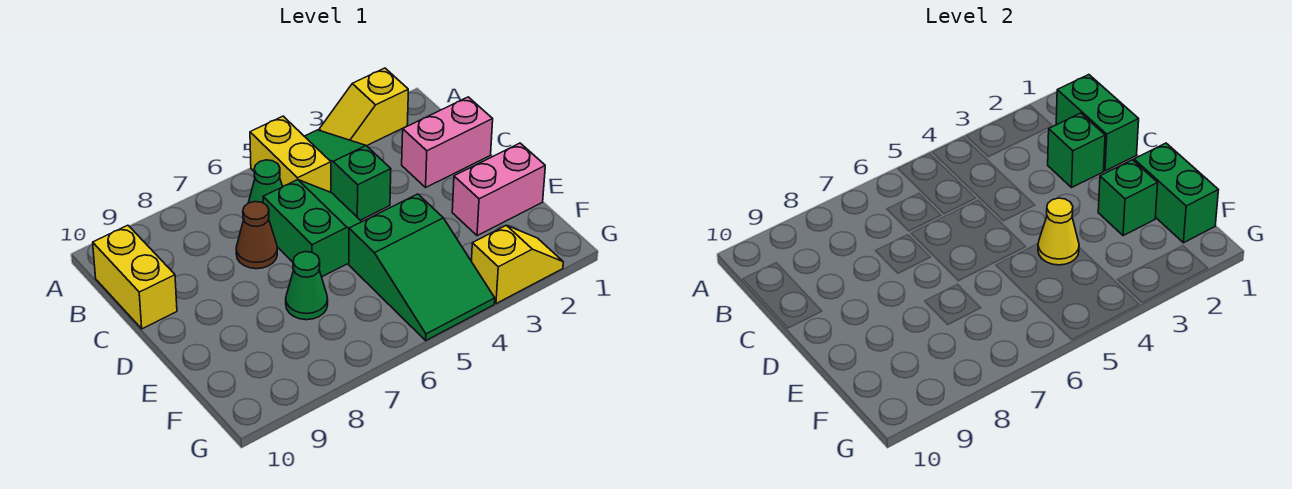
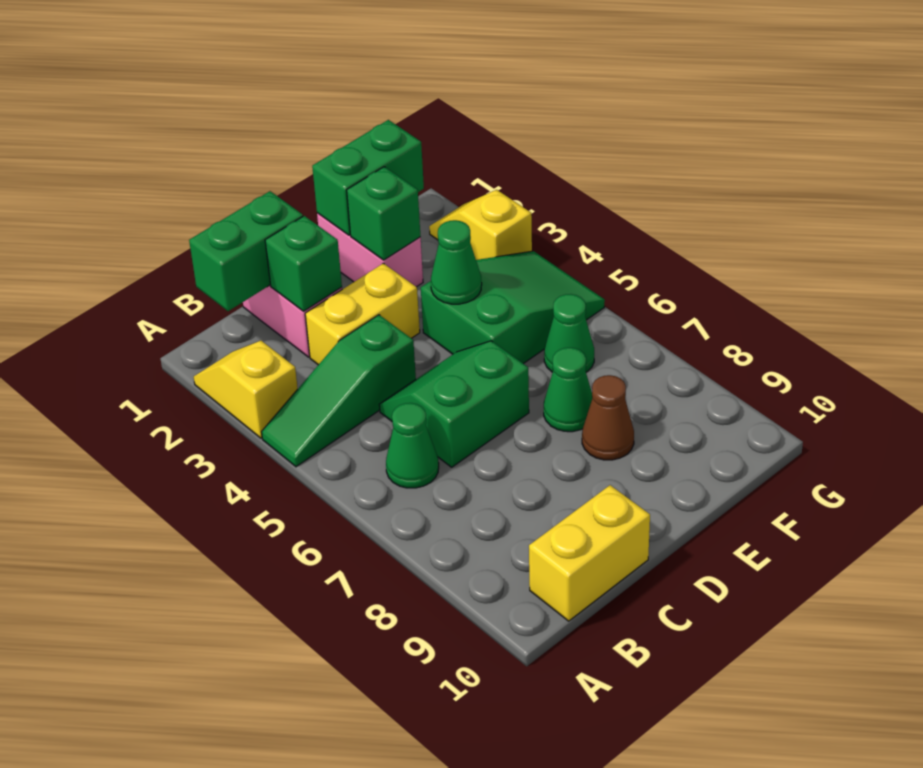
yellow 1x2 slope [319,68,408,146] -> yellow 1x2 slope turned to [194,341,298,438]
yellow 1x2 brick [250,116,331,192] -> yellow 1x2 brick moved to [305,263,420,365]
brown 1x1 cone [236,202,277,269] -> brown 1x1 cone moved to [582,375,634,460]
yellow 1x1 cone [1038,198,1079,265] -> green 1x1 cone [431,220,482,304]
none -> green 1x1 cone [544,294,594,372]

